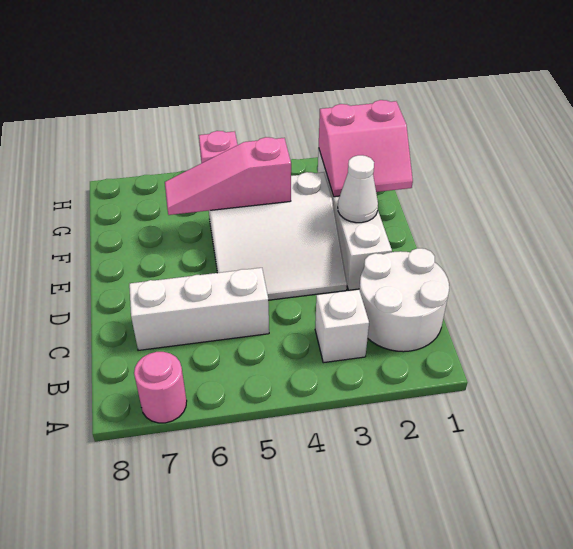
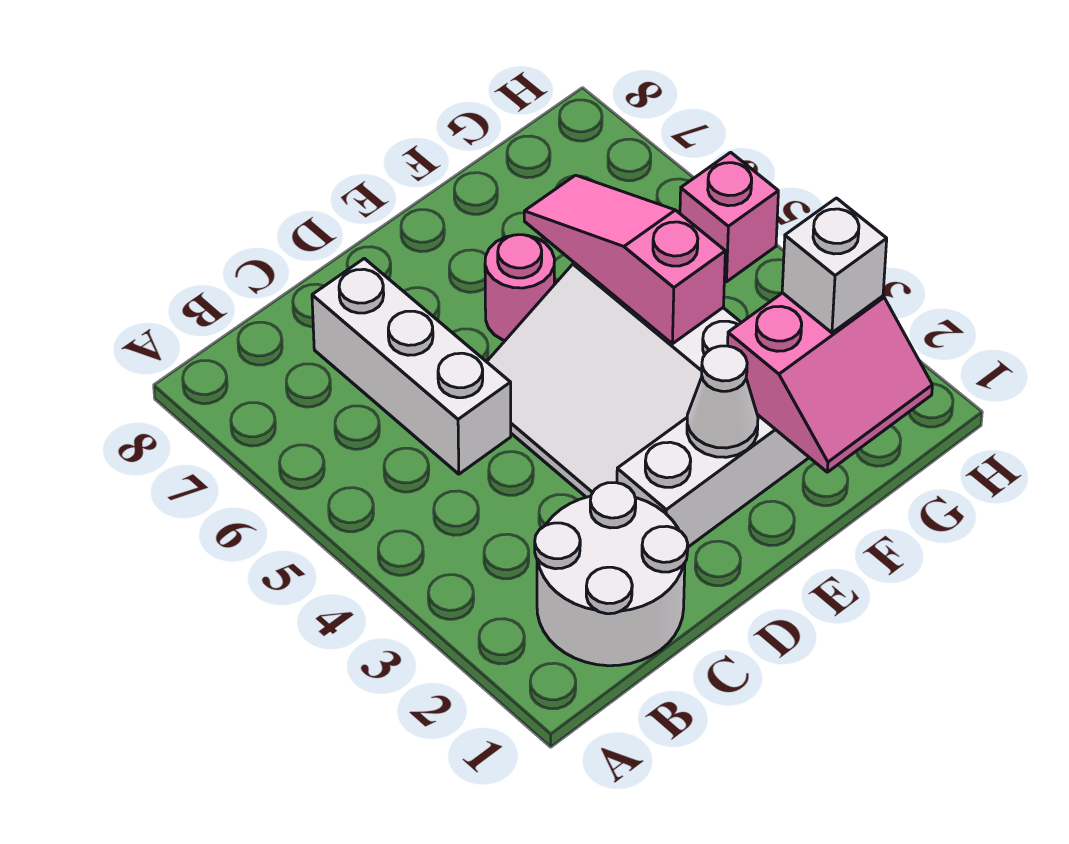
pink 1x1 round brick [134,352,187,423] -> pink 1x1 round brick moved to [485,235,554,341]
white 1x1 brick [315,290,369,363] -> white 1x1 brick moved to [782,198,887,333]
pink 2x2 slope [319,100,413,197] -> pink 2x2 slope turned to [728,293,932,472]

